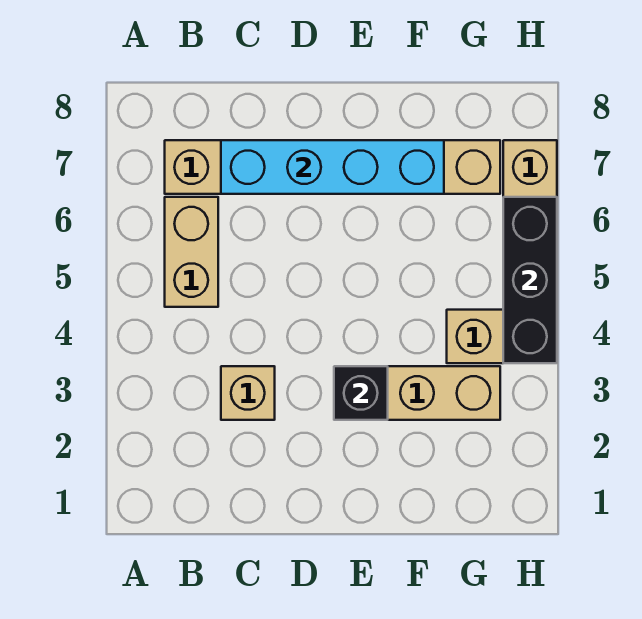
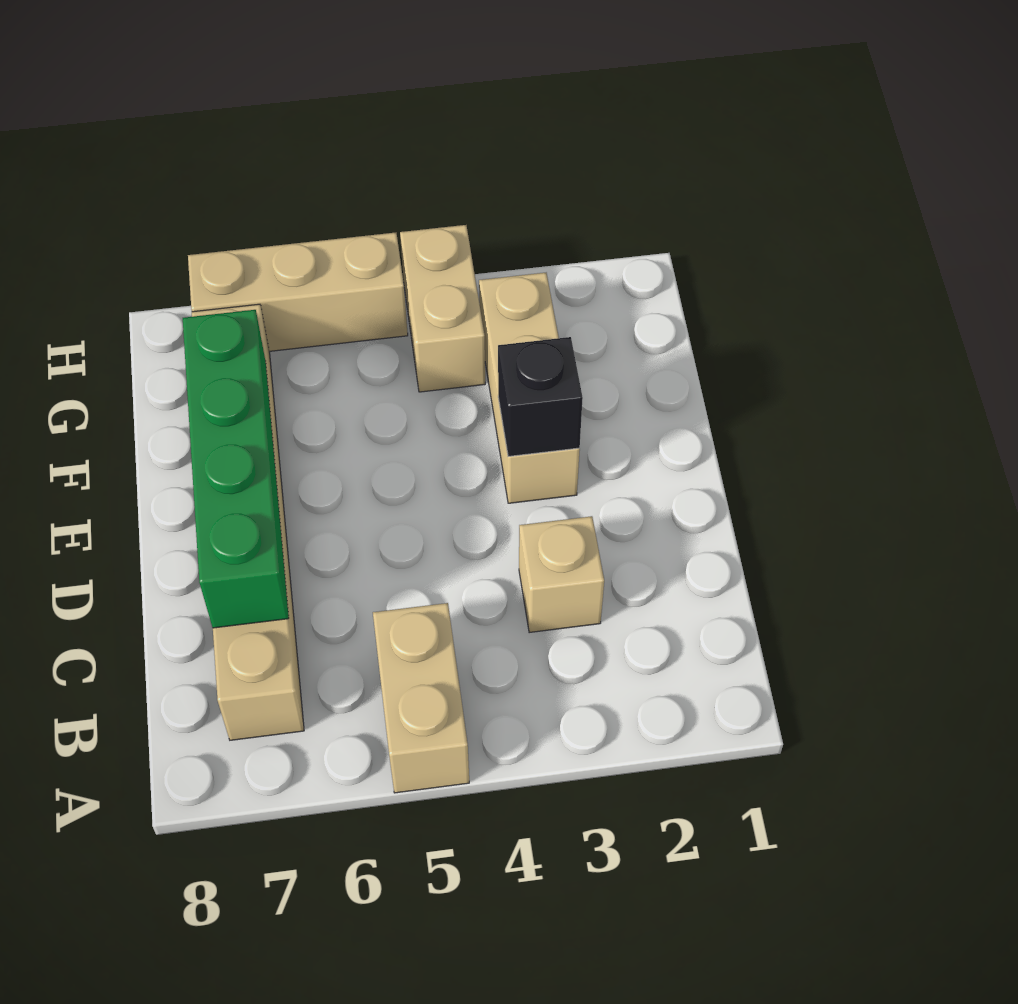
tan 1x2 brick [165,197,218,307] -> tan 1x2 brick turned to [373,603,469,793]
cyan 1x4 brick [221,140,444,194] -> green 1x4 brick [183,310,289,628]
black 1x3 brick [503,197,557,363] -> none

